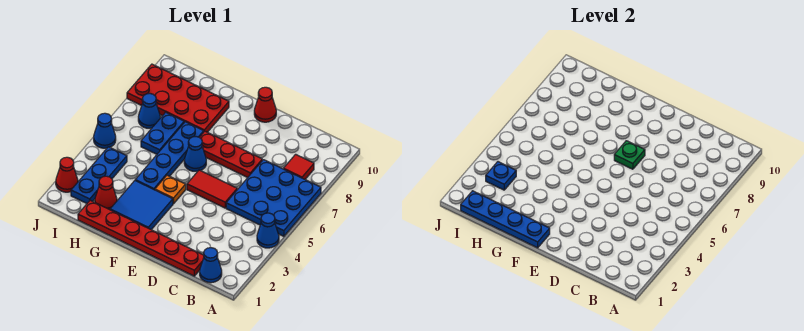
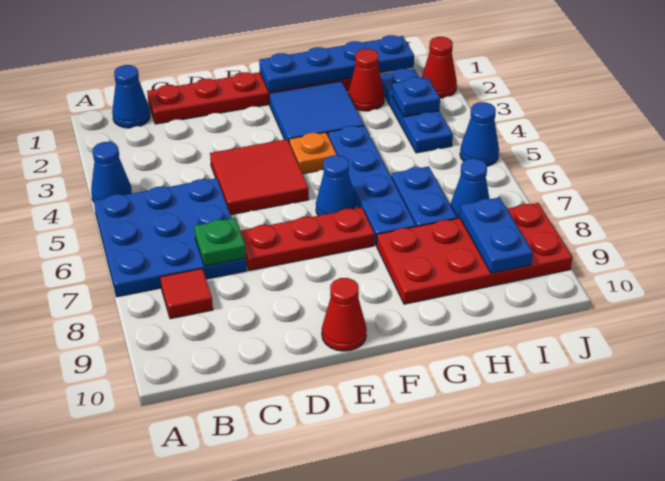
red 1x2 tile [187,170,237,208] -> red 2x2 tile [210,139,309,215]
green 1x1 plate [614,141,645,169] -> green 1x1 plate moved to [194,218,246,266]
none -> blue 1x2 plate [460,197,533,273]

